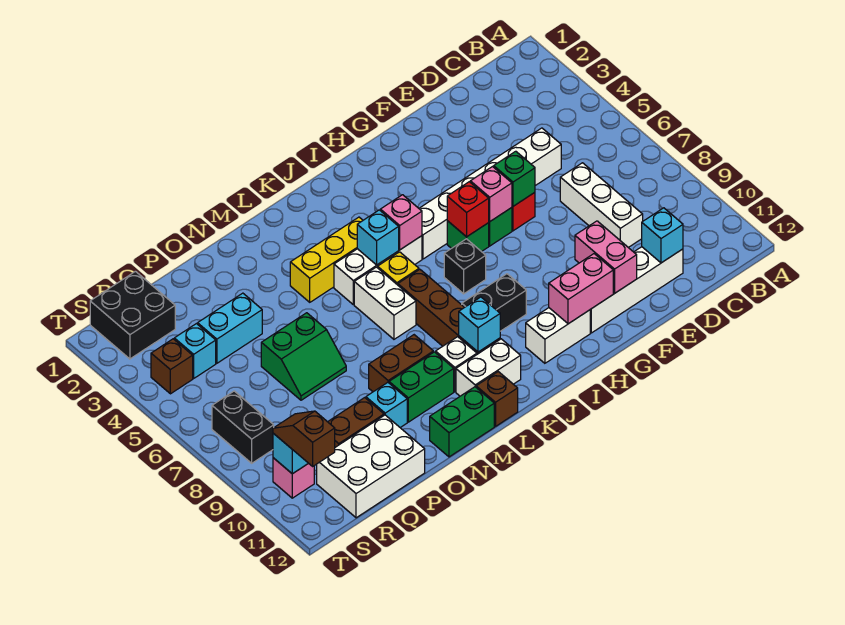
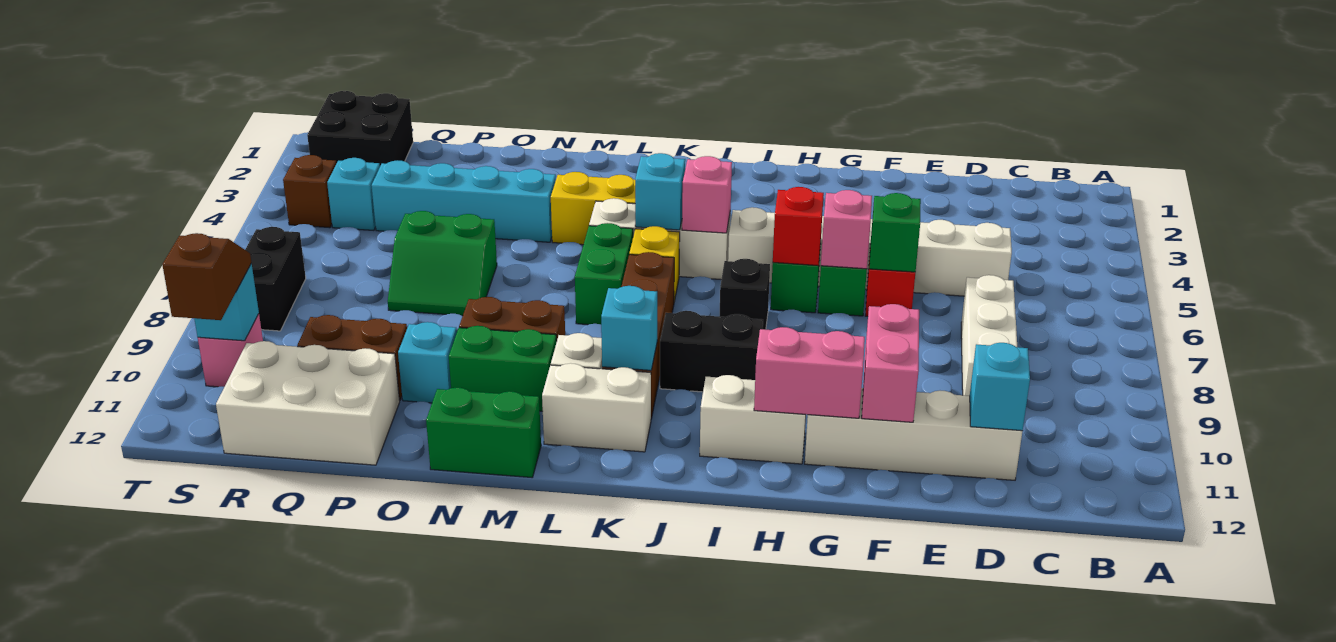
white 1x2 brick [354,267,416,339] -> green 1x2 brick [575,223,633,325]
brown 1x1 brick [476,372,518,426] -> none
cyan 1x2 brick [198,293,262,363] -> cyan 1x4 brick [372,160,556,242]

